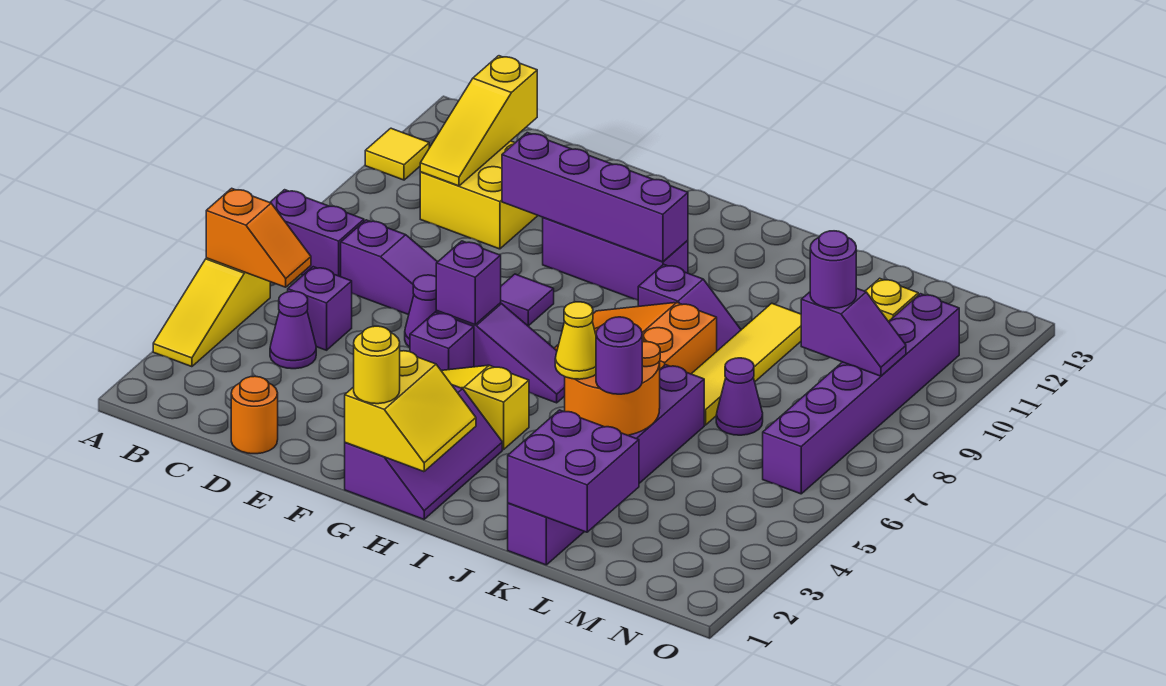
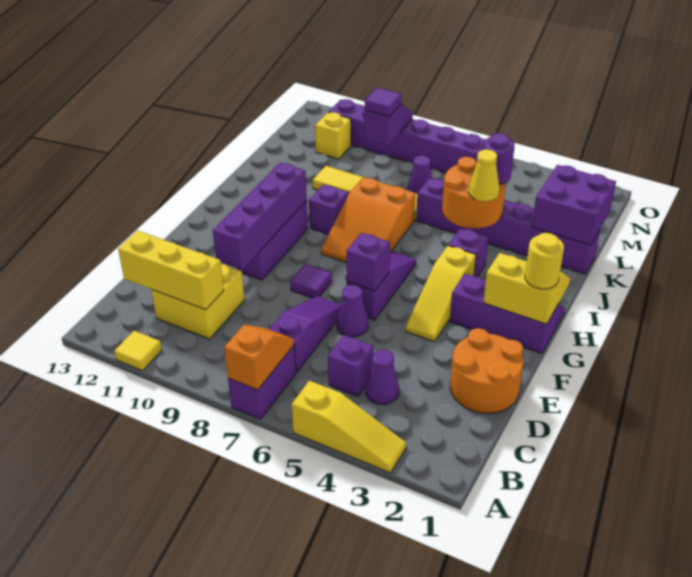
orange 1x2 slope [206,188,311,287] -> orange 1x2 slope moved to [224,325,294,390]
yellow 1x3 slope [420,56,537,186] -> yellow 1x3 brick [118,231,224,310]
orange 1x1 round brick [231,376,278,454] -> orange 2x2 round brick [450,328,524,413]
purple 1x1 brick [410,312,474,370] -> purple 1x1 brick moved to [448,228,488,277]
purple 1x1 round brick [810,231,856,308] -> purple 1x1 tile [365,87,402,117]

